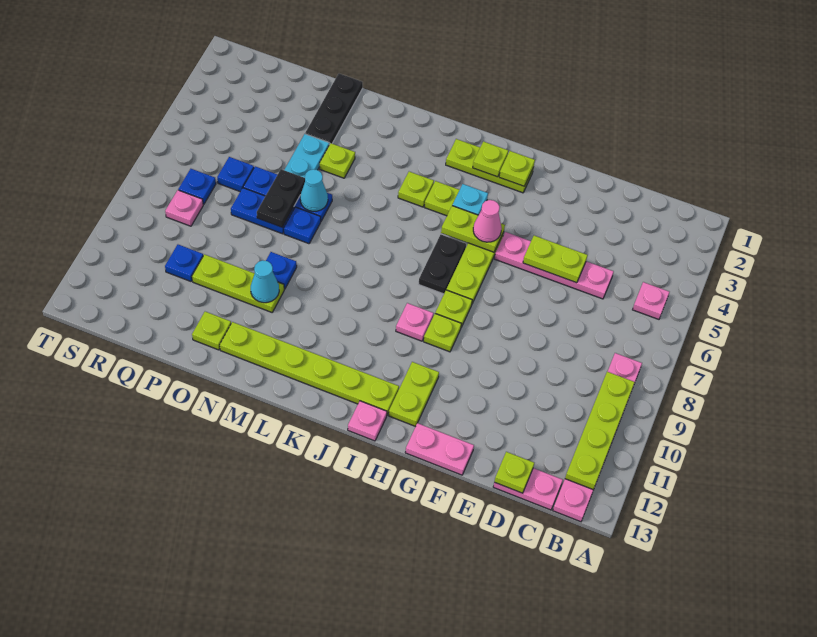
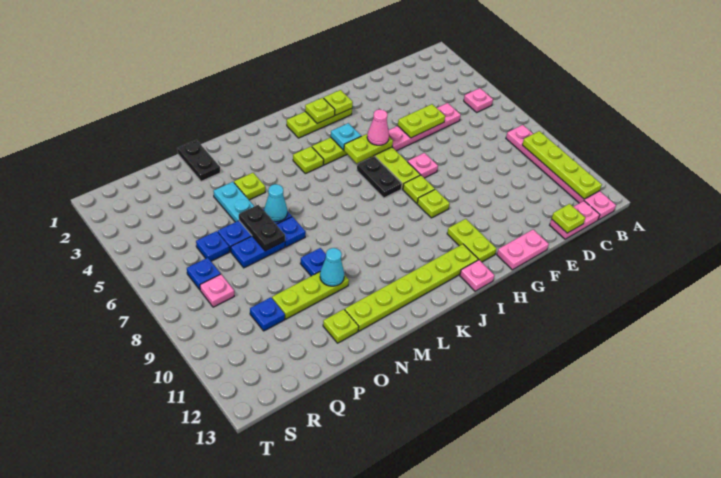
pink 1x1 plate [396,303,434,341] -> pink 1x1 plate moved to [408,153,438,178]
black 1x3 plate [305,74,363,145] -> black 1x2 plate [177,140,220,181]

